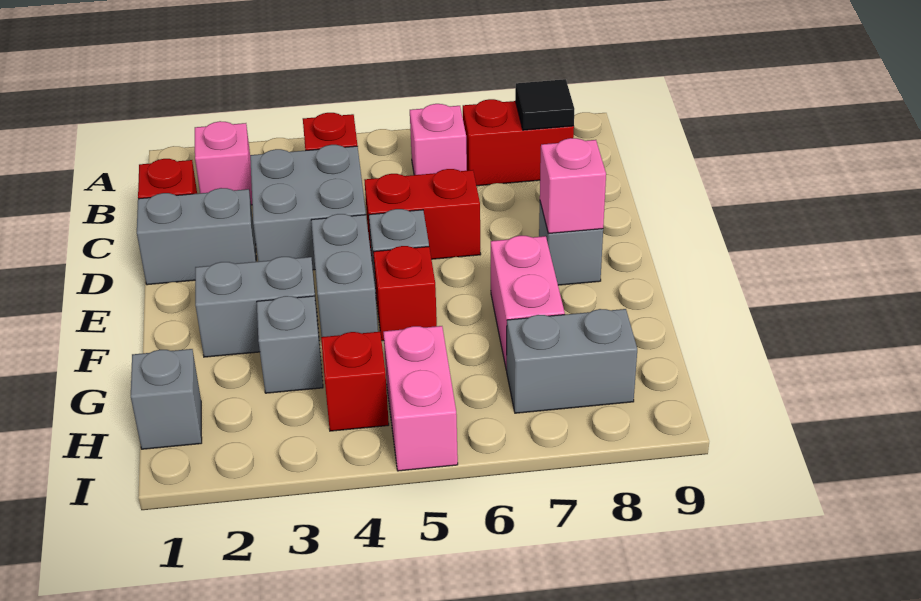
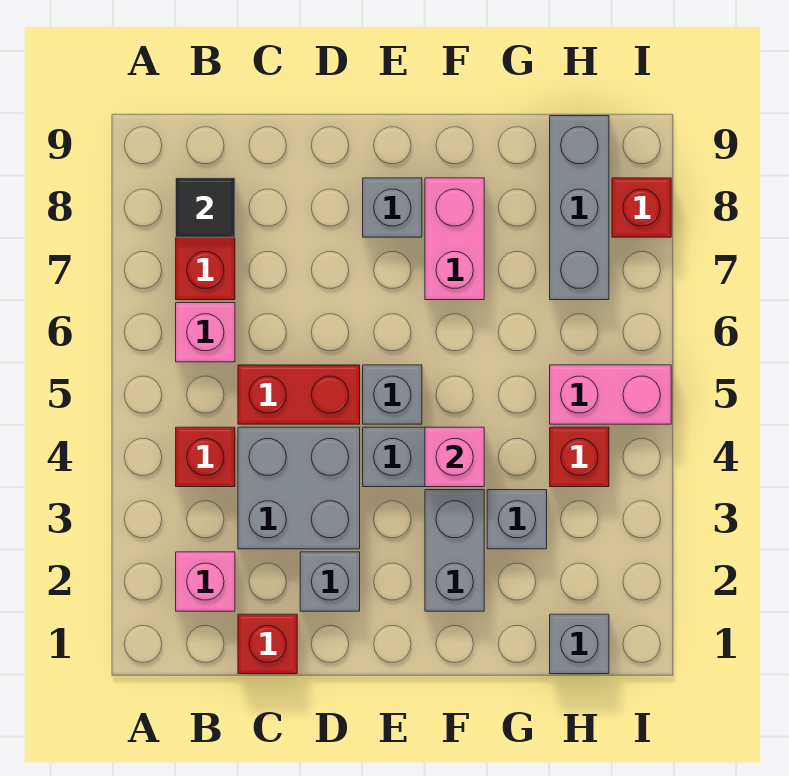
grey 1x2 brick [137,188,256,285] -> grey 1x1 brick [300,552,360,611]
red 1x2 brick [365,169,481,259] -> red 1x2 brick turned to [238,365,360,424]
pink 1x1 brick [540,138,606,234] -> pink 1x1 brick moved to [425,427,484,487]
red 1x1 brick [373,246,437,341] -> red 1x1 brick moved to [612,178,671,237]
pink 1x2 brick [491,236,565,370] -> pink 1x2 brick turned to [425,178,484,300]
grey 1x2 brick [507,309,637,413] -> grey 1x3 brick [550,116,609,300]

